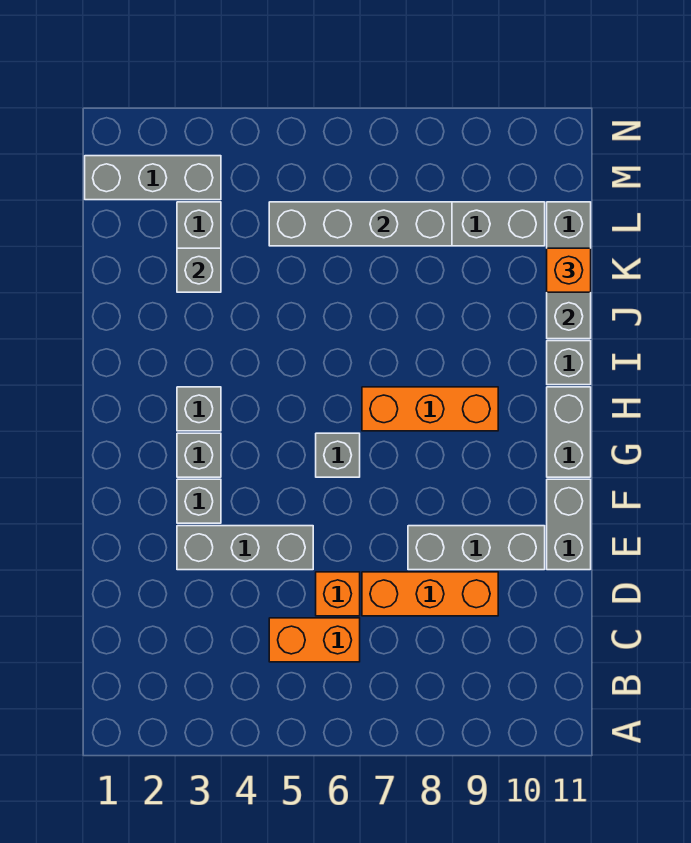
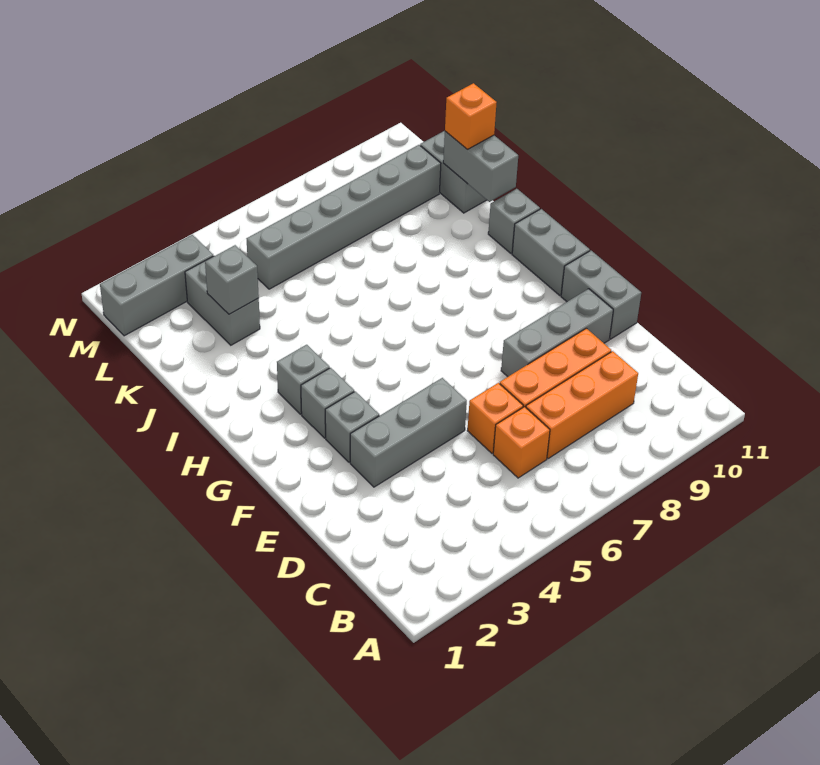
orange 1x2 brick [269,618,360,662] -> orange 1x1 brick [493,407,550,478]
grey 1x1 brick [316,433,360,477] -> none
orange 1x3 brick [362,387,498,431] -> orange 1x3 brick moved to [526,351,638,459]
grey 1x4 brick [269,202,452,246] -> none

